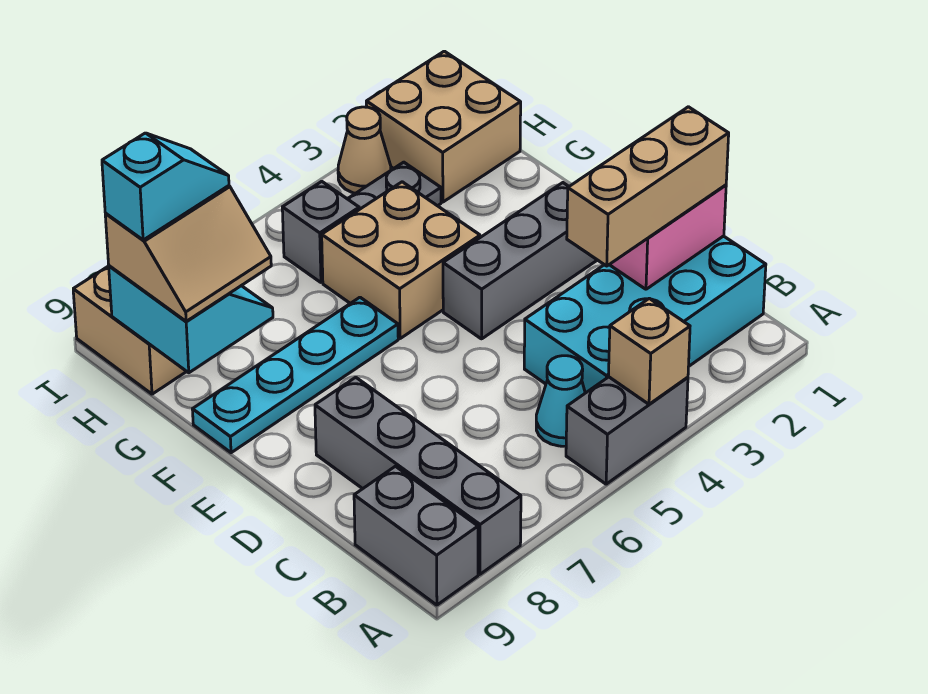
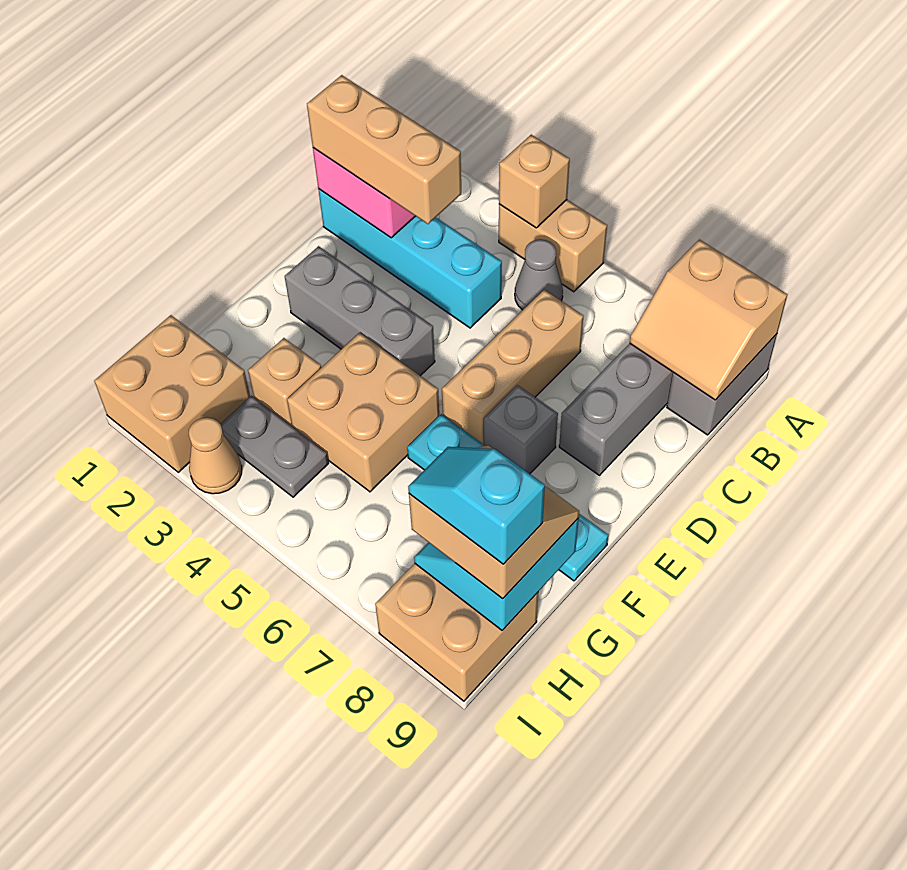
grey 1x2 brick [566,377,688,484] -> tan 1x2 brick [499,200,607,292]
none -> tan 2x2 slope [630,240,787,400]
cyan 2x4 brick [524,236,766,393] -> cyan 1x4 brick [318,189,502,328]
cyan 1x1 cone [536,356,585,446] -> grey 1x1 cone [515,239,563,310]
none -> tan 1x3 brick [442,290,583,444]
none -> tan 1x1 brick [248,338,321,426]
grey 1x1 brick [282,181,359,282] -> grey 1x1 brick moved to [484,385,558,474]

